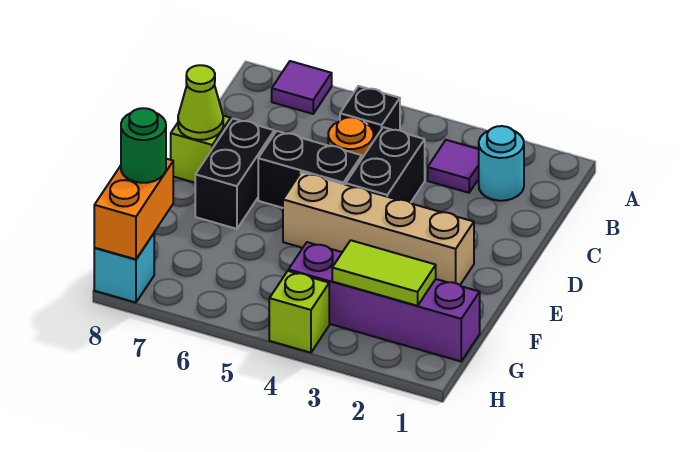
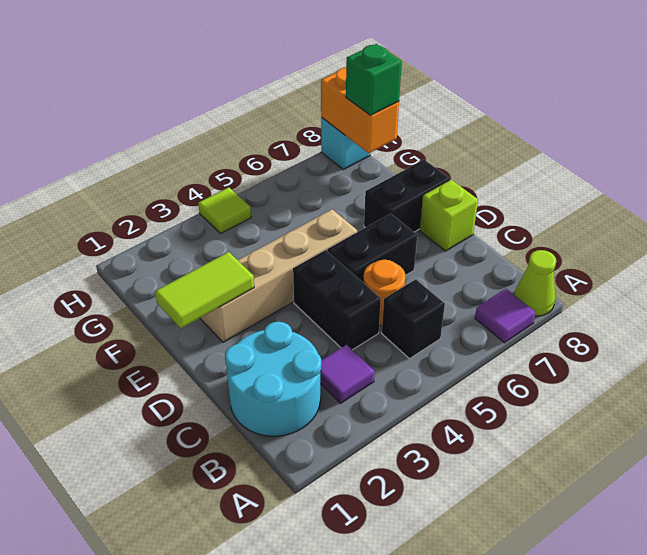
cyan 1x1 round brick [479,126,524,201] -> cyan 2x2 round brick [225,322,321,436]
black 1x2 brick [195,119,274,229] -> black 1x2 brick turned to [364,160,450,232]
lime 1x1 cone [178,65,223,140] -> lime 1x1 cone moved to [514,250,556,316]
purple 1x4 brick [289,242,480,361] -> none
lime 1x2 tile [332,240,436,306] -> lime 1x2 tile moved to [155,252,254,328]
green 1x1 round brick [121,108,166,183] -> green 1x1 brick [346,44,402,115]
lime 1x1 brick [269,271,329,353] -> lime 1x1 tile [198,187,251,233]

